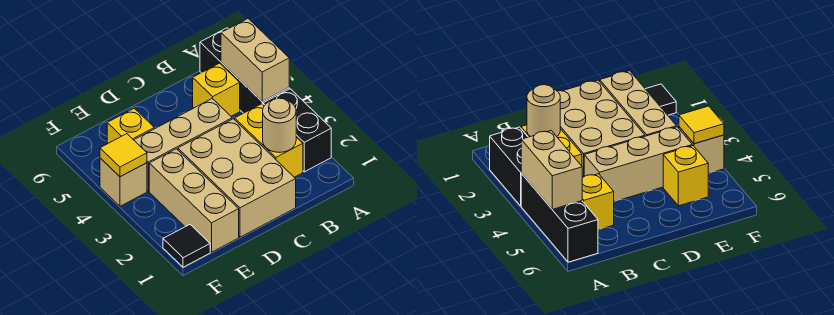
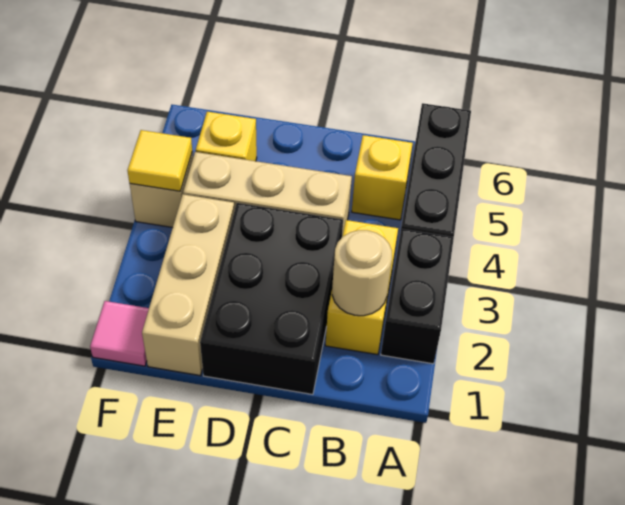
tan 1x2 brick [221,19,289,102] -> none
tan 2x3 brick [178,119,296,237] -> black 2x3 brick [200,203,343,395]
black 1x1 tile [163,225,210,267] -> pink 1x1 tile [90,301,149,366]

